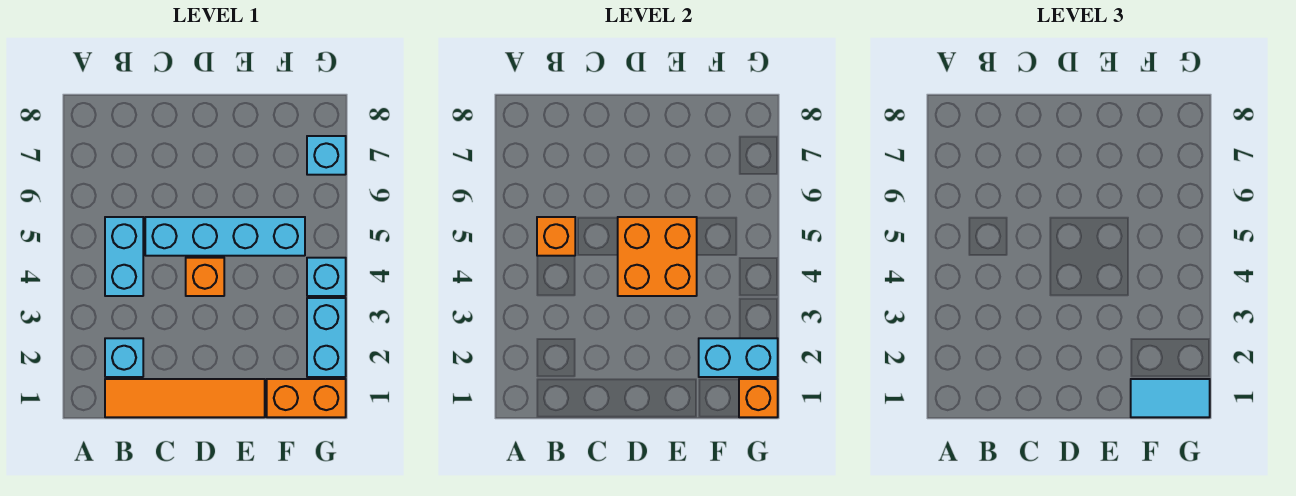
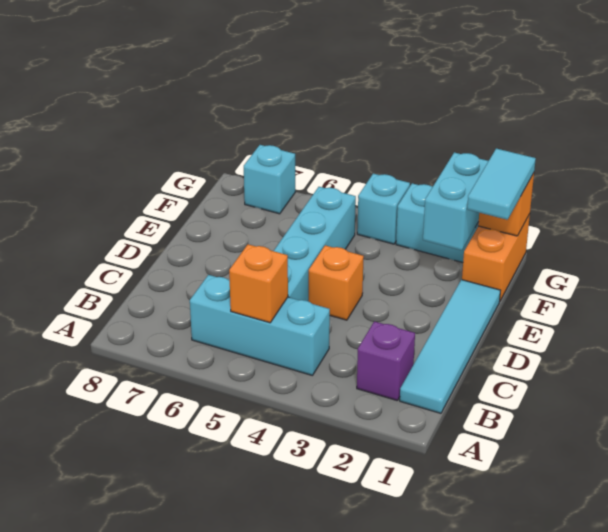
orange 1x4 tile [105,379,265,417] -> cyan 1x4 tile [400,280,501,413]
cyan 1x1 brick [105,338,143,377] -> purple 1x1 brick [357,321,415,401]
cyan 1x2 brick [105,217,143,296] -> cyan 1x3 brick [190,275,330,376]
orange 2x2 brick [618,217,697,296] -> none

